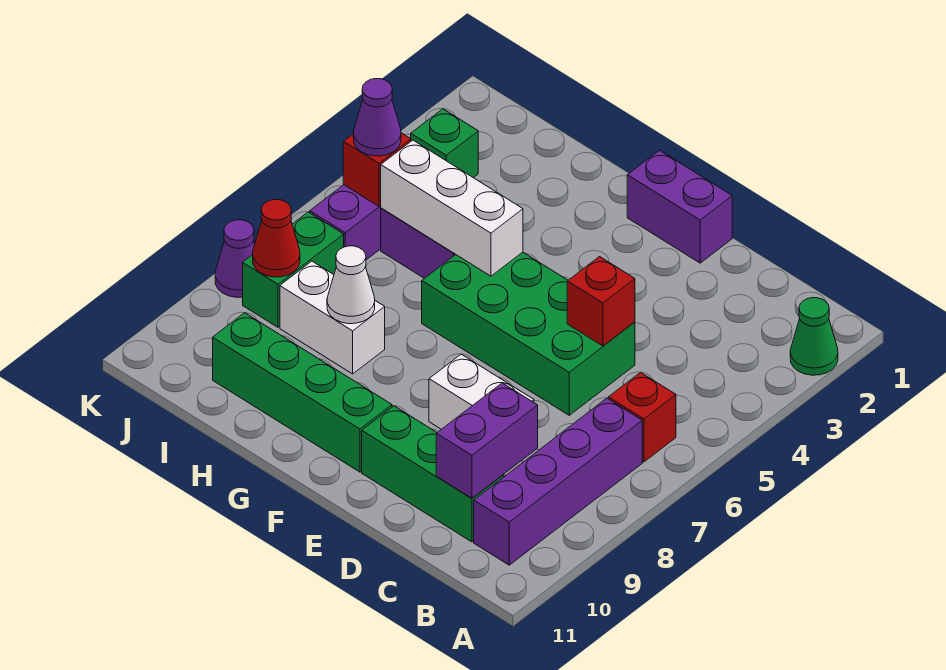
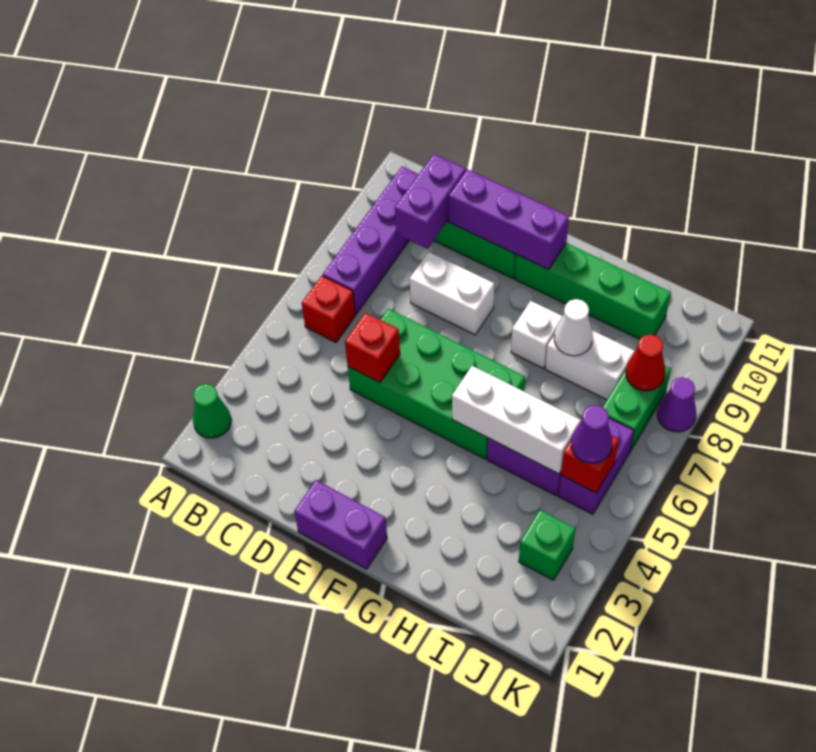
none -> purple 1x3 brick [449,169,569,269]
none -> white 1x1 brick [511,301,563,368]

